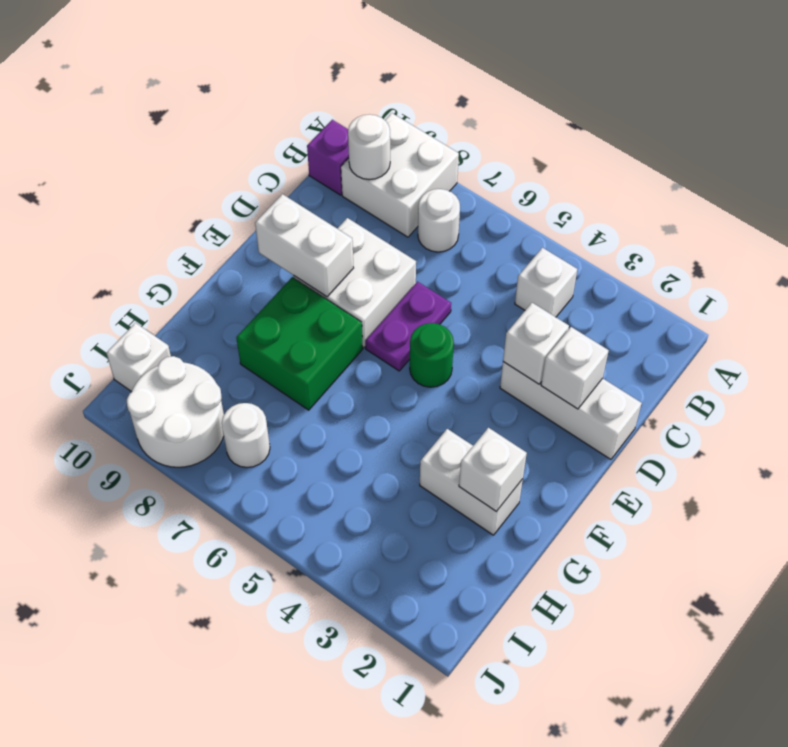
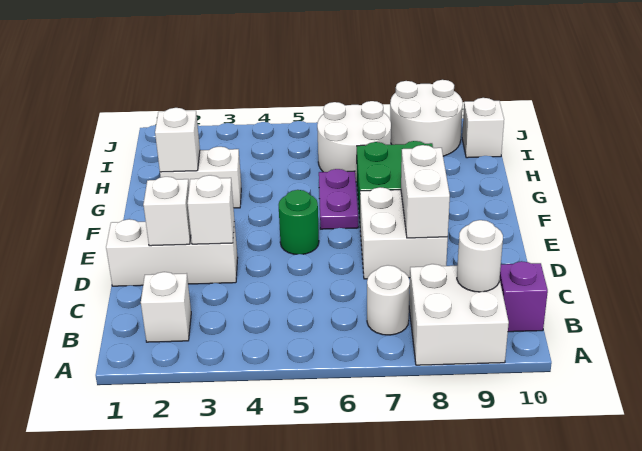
white 1x1 brick [515,248,577,317] -> white 1x1 brick moved to [141,272,191,342]
purple 1x2 plate [365,282,451,371] -> purple 1x2 plate moved to [319,169,358,229]
white 1x2 brick [255,194,353,297] -> white 1x2 brick turned to [401,145,450,238]
white 1x1 round brick [222,403,270,468] -> white 2x2 round brick [317,101,391,182]

